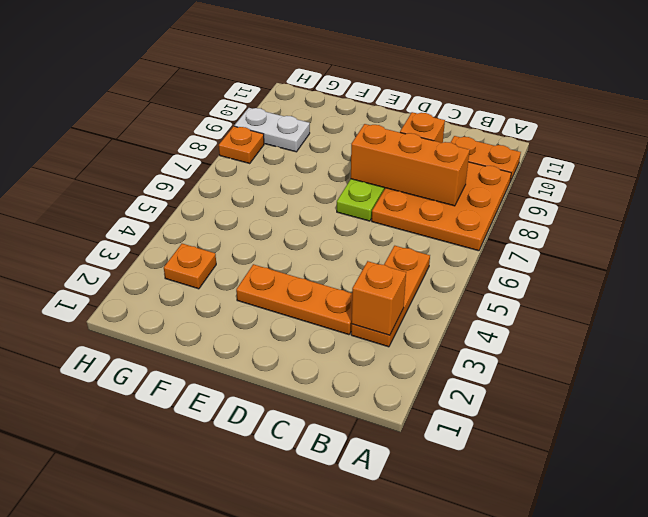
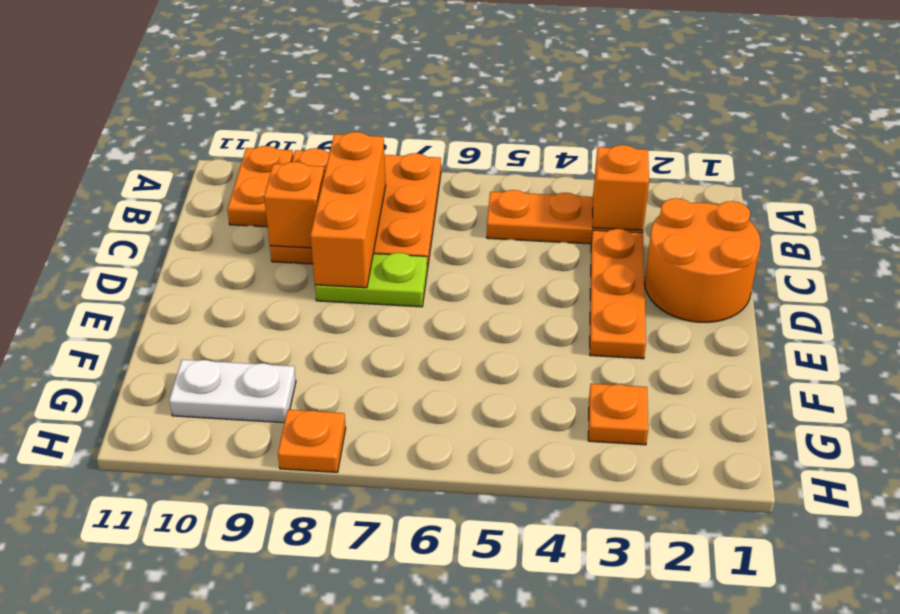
none -> orange 2x2 round brick [645,198,760,322]
white 1x2 plate [234,108,310,152] -> white 1x2 plate turned to [169,360,296,423]

